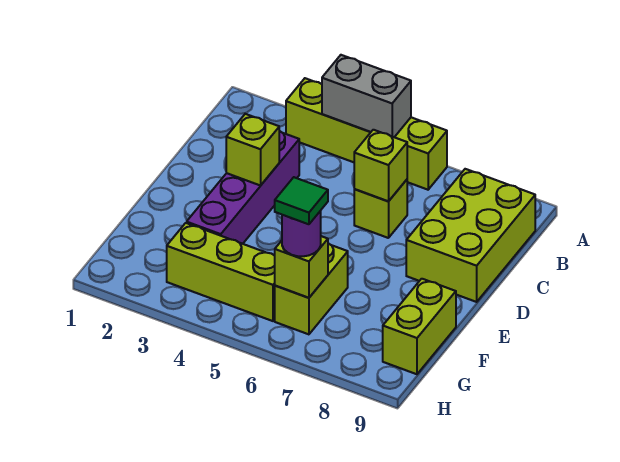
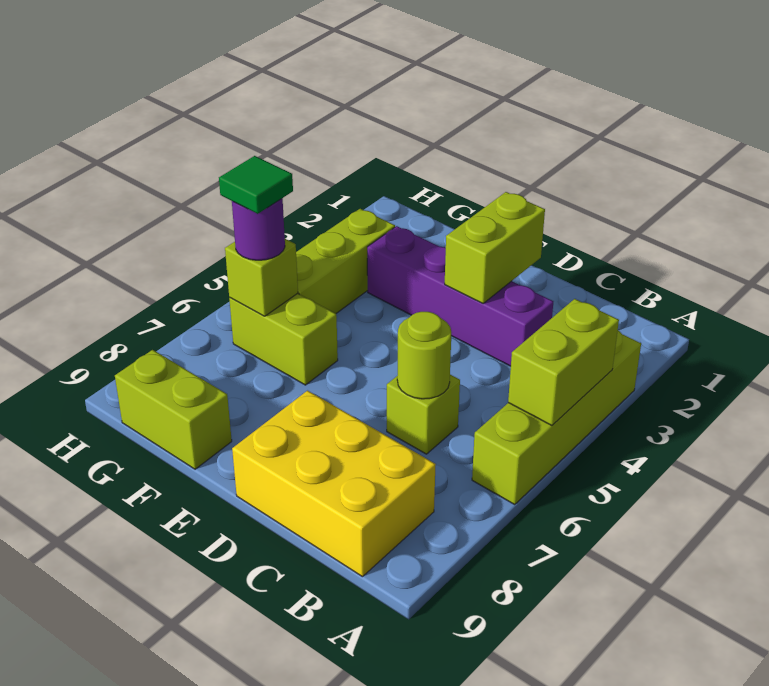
grey 1x2 brick [322,55,411,137] -> lime 1x2 brick [508,299,619,426]
lime 2x3 brick [406,169,535,302] -> yellow 2x3 brick [232,391,436,577]
lime 1x1 brick [354,130,407,201] -> lime 1x1 round brick [397,312,451,399]
lime 1x1 brick [226,114,279,186] -> lime 1x2 brick [445,192,545,303]

